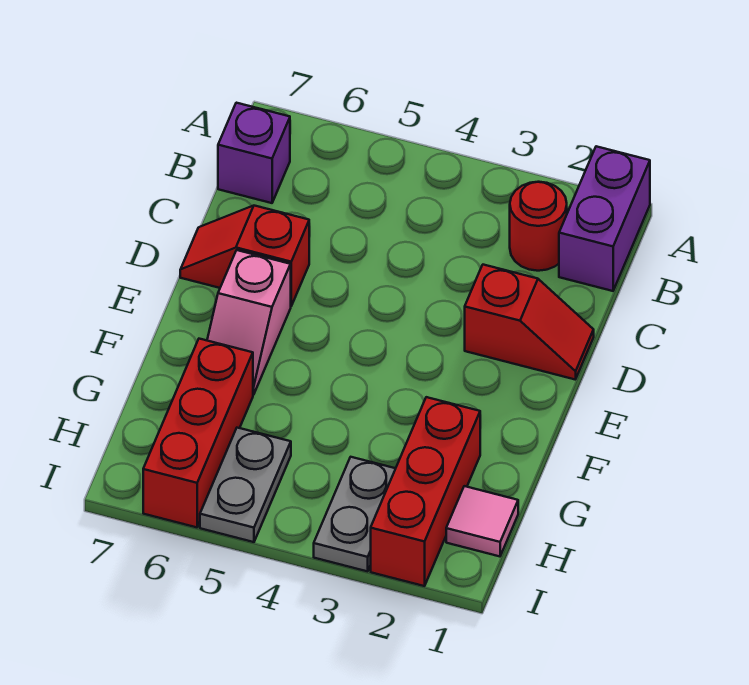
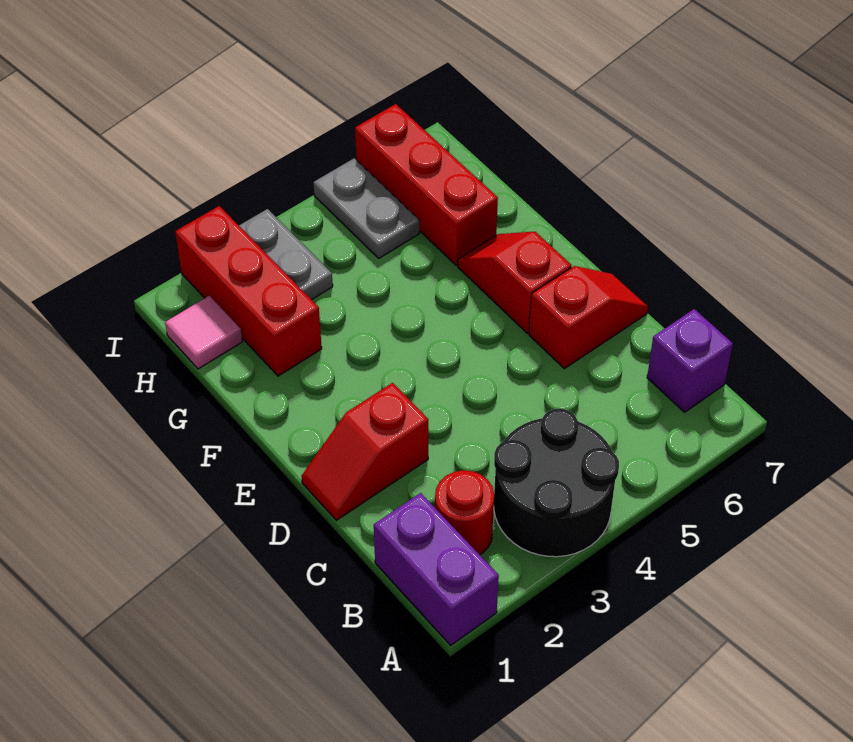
none -> black 2x2 round brick [494,409,619,557]
pink 1x2 slope [207,250,291,395] -> red 1x2 slope [458,232,572,333]

